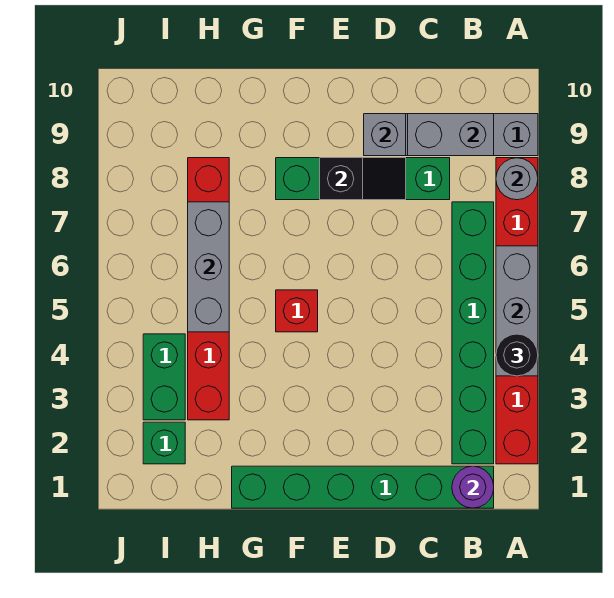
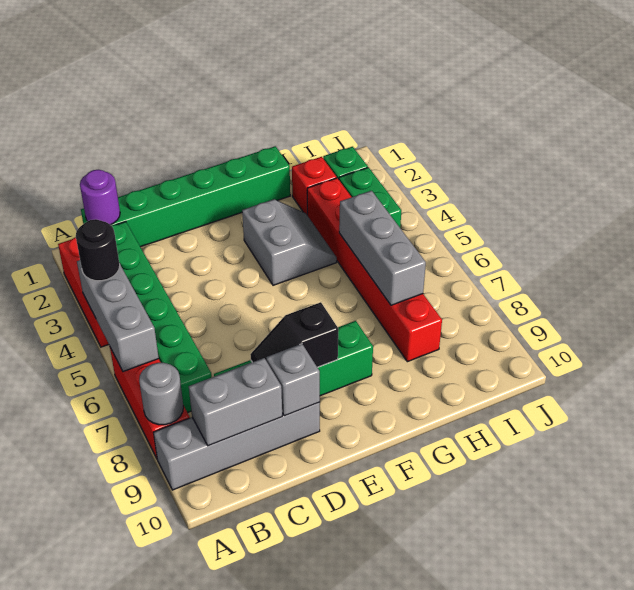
none -> grey 2x2 slope [242,199,337,285]
red 1x1 brick [276,290,318,332] -> red 1x1 brick moved to [292,157,337,214]

